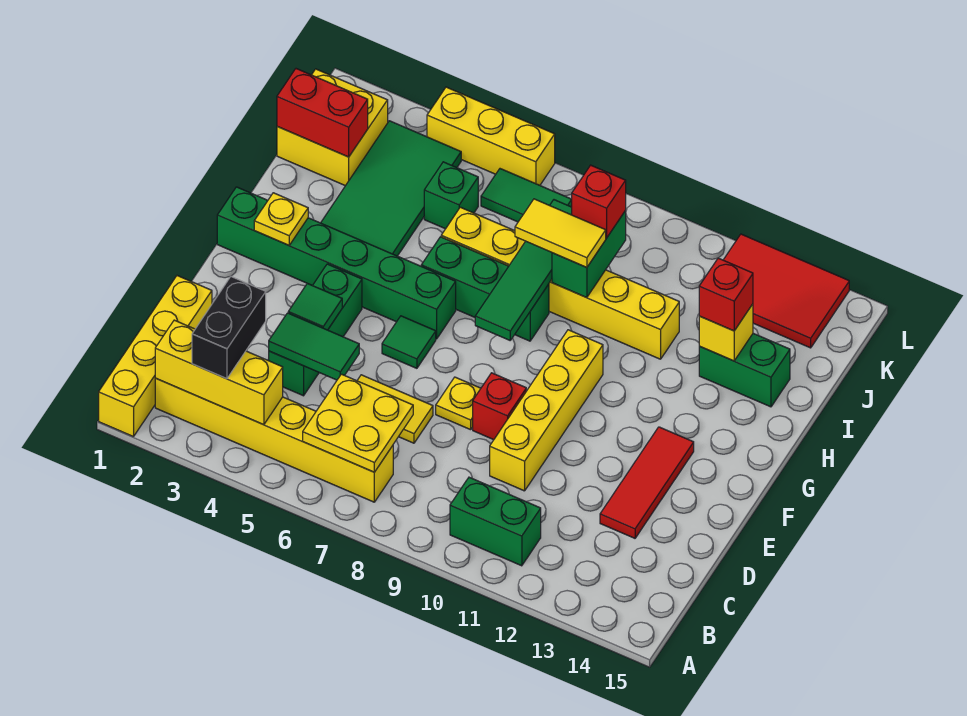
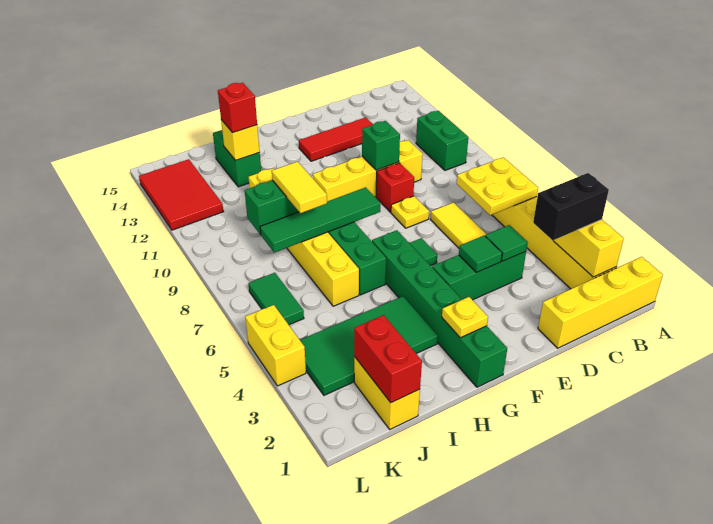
green 1x2 tile [269,313,359,380] -> green 1x1 tile [485,225,528,261]
yellow 2x2 brick [277,69,388,186] -> yellow 1x2 brick [354,357,420,429]
green 1x1 brick [424,162,478,229] -> green 1x1 brick moved to [362,121,400,170]
red 1x1 brick [572,165,626,238] -> none
yellow 1x3 brick [427,87,555,185] -> yellow 1x2 brick [245,305,306,386]

